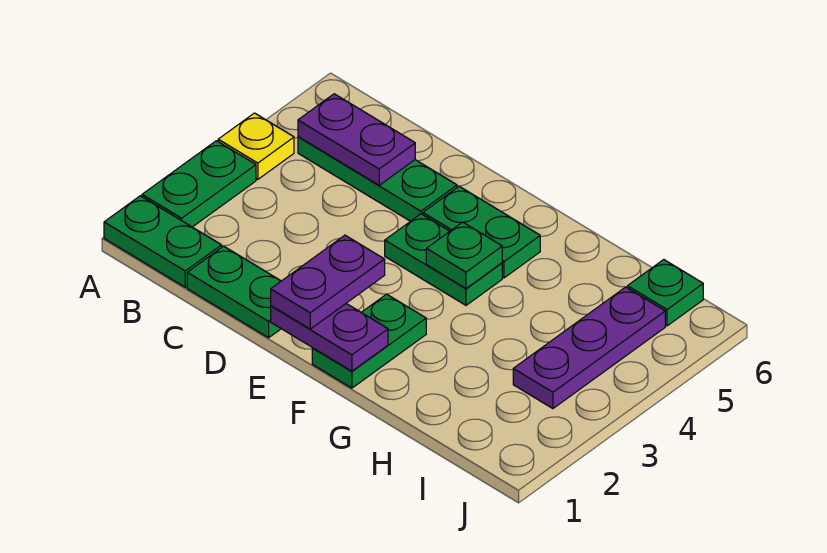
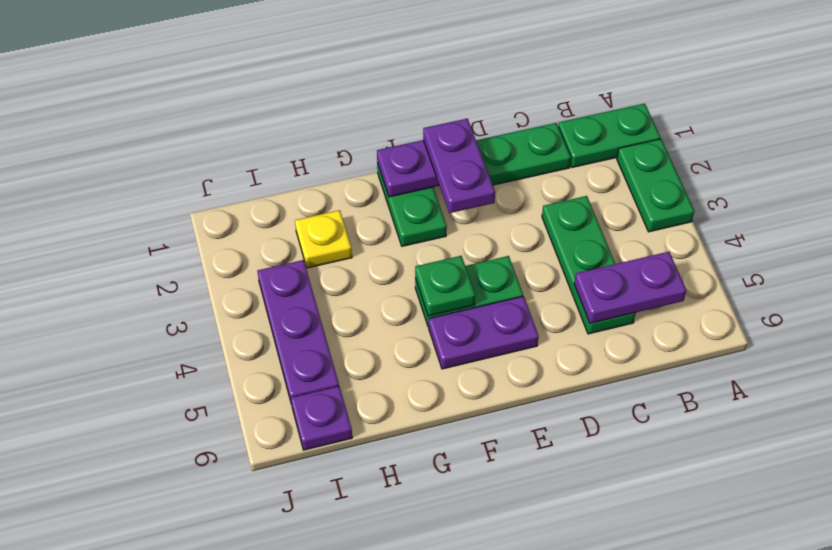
yellow 1x1 plate [218,113,294,179] -> yellow 1x1 plate moved to [295,210,352,268]
green 1x3 plate [298,137,457,221] -> green 1x3 plate turned to [542,196,636,334]
green 1x2 plate [423,186,540,278] -> purple 1x2 plate [429,296,539,369]
green 1x1 plate [628,260,703,326] -> purple 1x1 plate [291,386,352,450]

